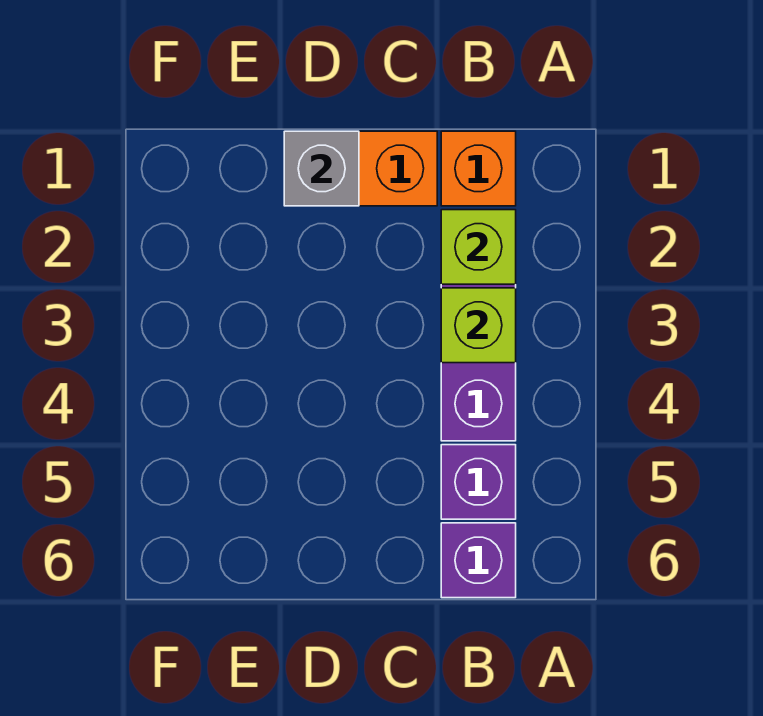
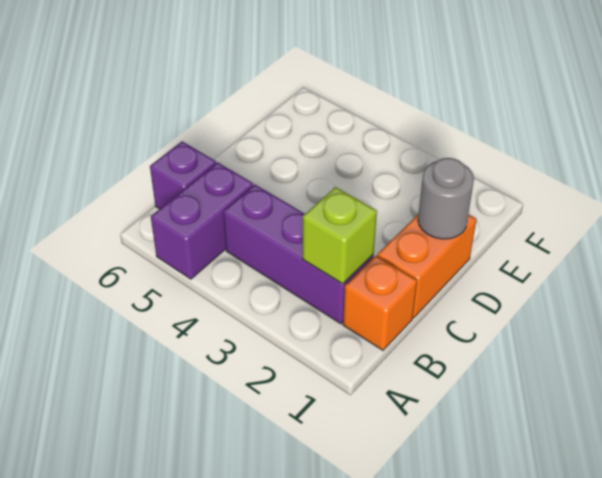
lime 1x1 brick [441,288,516,363] -> none
purple 1x1 brick [441,445,516,519] -> purple 1x2 brick [151,163,253,279]
grey 1x1 brick [284,131,359,206] -> grey 1x1 round brick [418,158,474,239]

